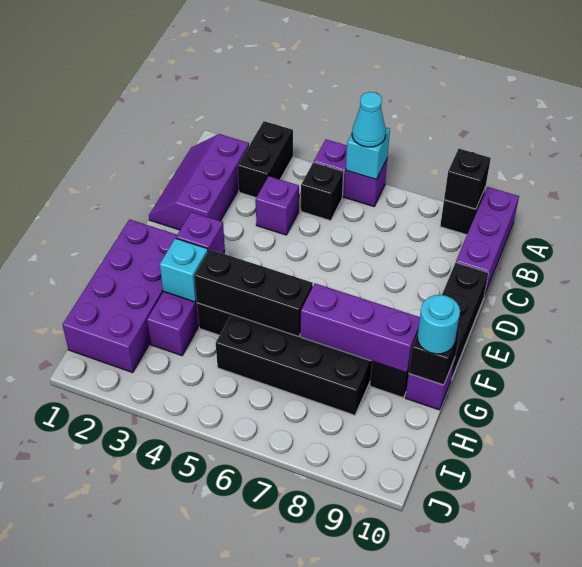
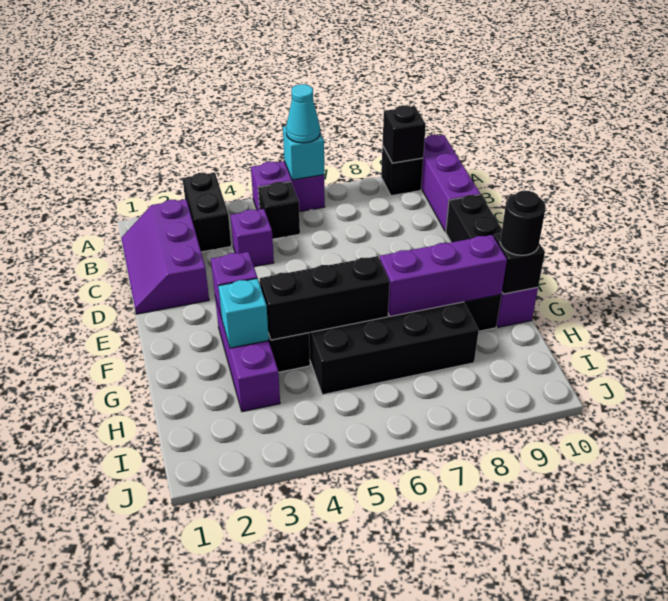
purple 2x4 brick [63,219,177,372] -> none
cyan 1x1 round brick [417,295,460,354] -> black 1x1 round brick [500,191,546,255]

